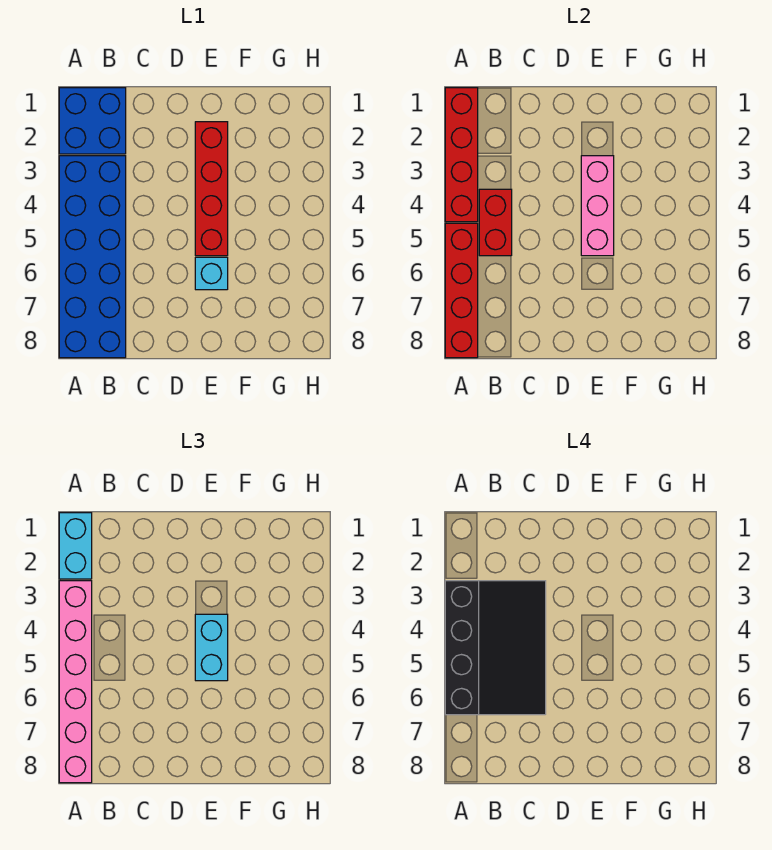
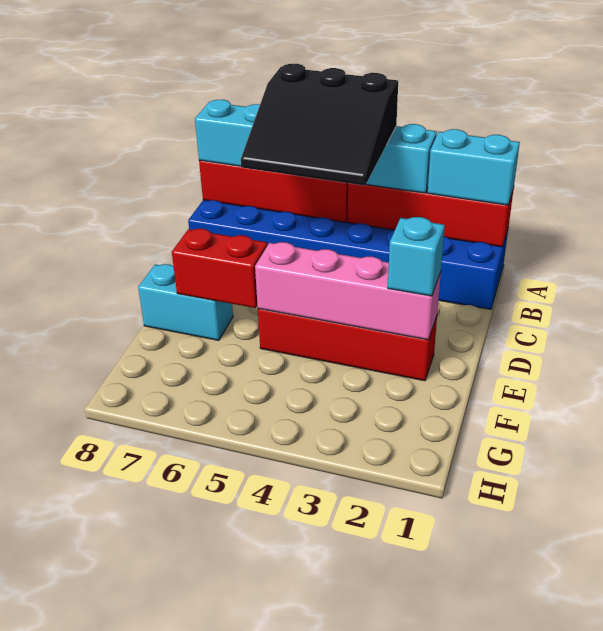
pink 1x6 brick [59,581,92,783] -> cyan 1x6 brick [195,100,437,193]
black 3x4 slope [445,581,546,715] -> black 3x3 slope [241,64,398,186]
red 1x2 brick [479,189,512,256] -> red 1x2 brick moved to [172,229,268,308]
pink 1x3 brick [581,156,614,256] -> pink 1x4 brick [255,242,441,340]
cyan 1x2 brick [195,614,228,681] -> cyan 1x2 brick moved to [138,264,233,340]
cyan 1x1 brick [195,257,228,290] -> cyan 1x1 brick moved to [388,217,445,296]

